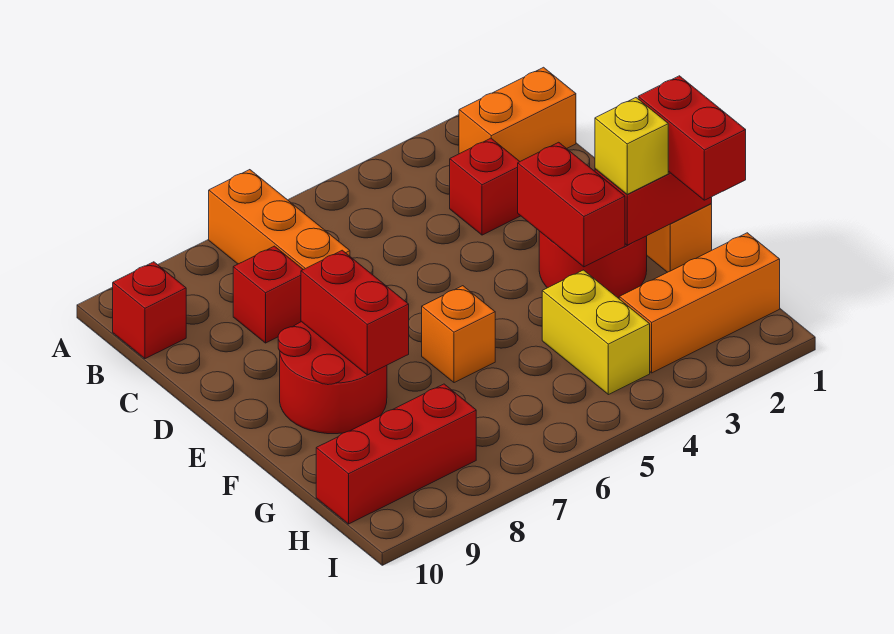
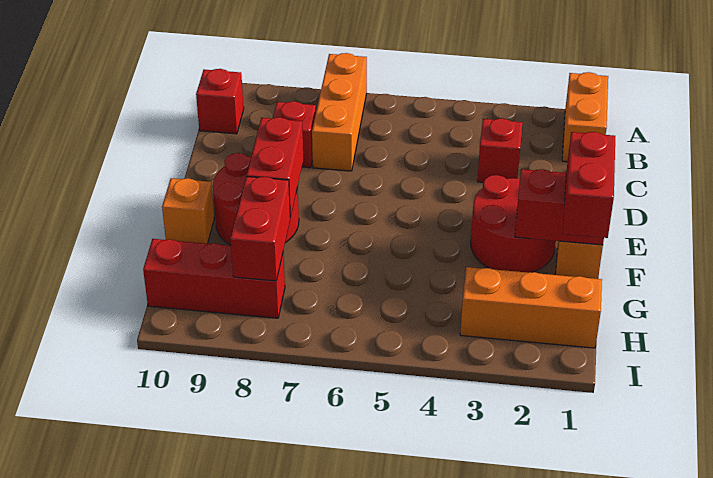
orange 1x2 brick [459,67,576,161] -> orange 1x2 brick turned to [562,72,608,162]
red 1x2 brick [518,142,625,267] -> red 1x2 brick moved to [230,176,290,281]
yellow 1x1 brick [595,98,668,194] -> none
orange 1x1 brick [422,286,495,383] -> orange 1x1 brick moved to [162,178,214,244]
yellow 1x2 brick [542,270,650,395] -> none

